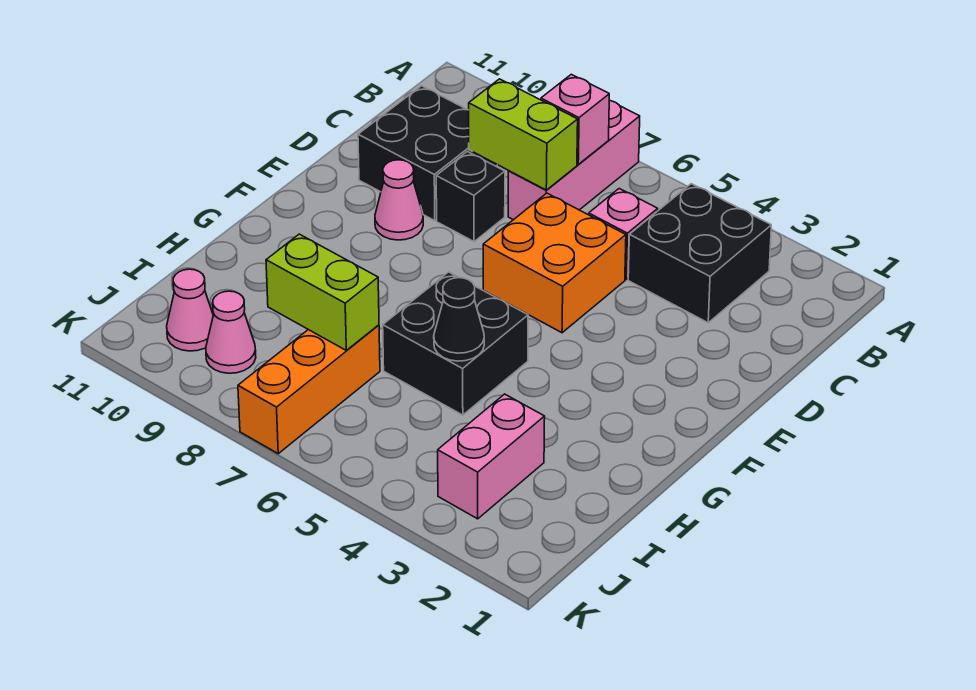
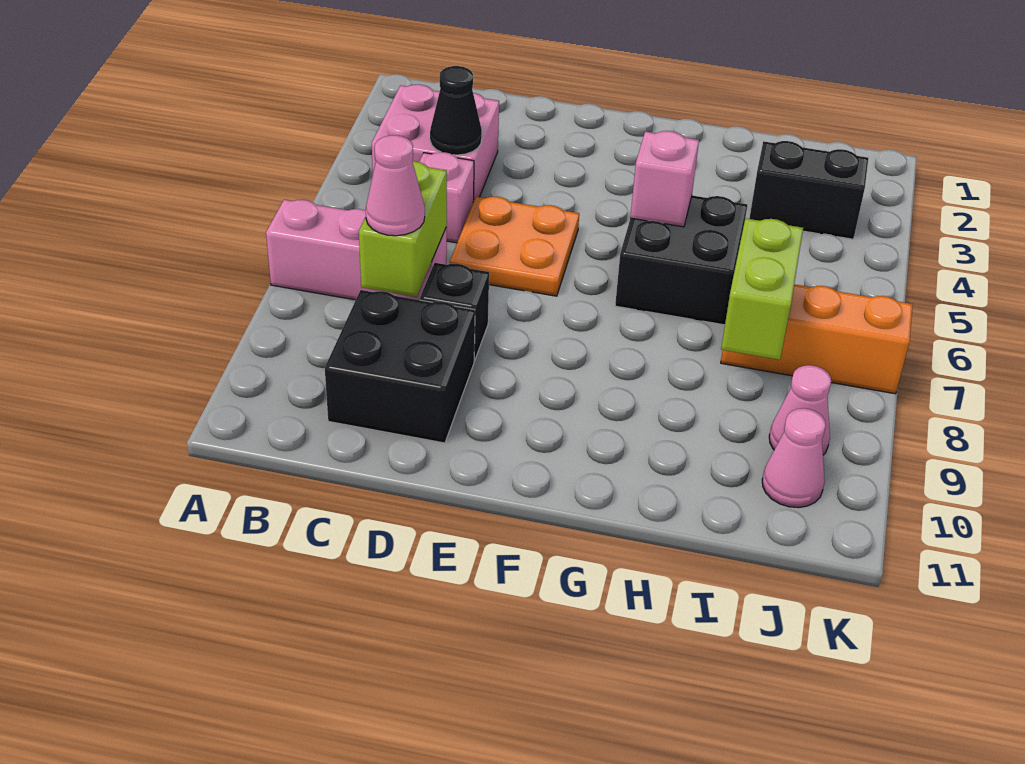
black 2x2 brick [628,184,771,323] -> pink 2x2 brick [372,84,499,202]
pink 1x1 brick [541,74,609,165] -> pink 1x1 brick moved to [630,131,699,227]
orange 2x2 brick [483,193,626,333] -> orange 2x2 plate [450,196,579,296]
pink 1x1 cone [375,160,423,240] -> pink 1x1 cone moved to [366,135,425,236]
black 1x1 cone [434,277,484,361] -> black 1x1 cone moved to [430,66,482,155]
pink 1x2 brick [438,394,545,519] -> black 1x2 brick [749,141,868,239]

